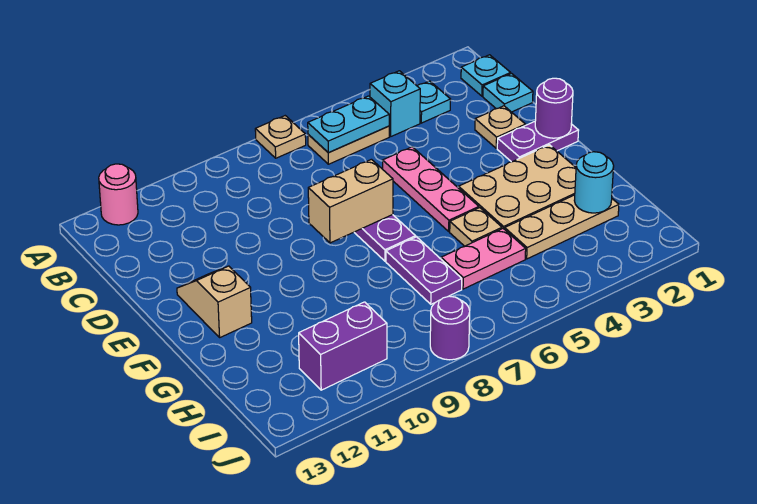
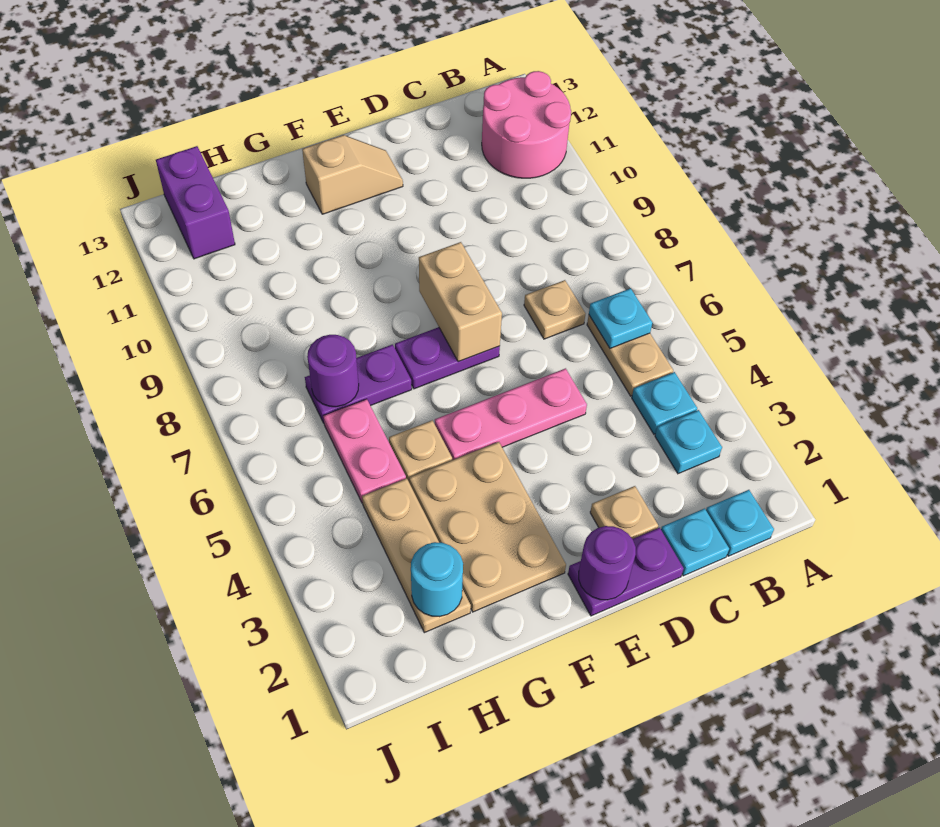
tan 1x1 plate [255,116,306,158] -> tan 1x1 plate moved to [524,280,585,339]
pink 1x1 round brick [99,164,138,225] -> pink 2x2 round brick [482,71,571,178]
cyan 1x1 brick [370,71,420,136] -> cyan 1x1 plate [632,372,697,434]
cyan 1x2 plate [308,96,389,153] -> cyan 1x1 plate [589,288,652,348]
purple 1x2 plate [497,122,579,162] -> purple 1x2 plate turned to [568,528,684,616]
purple 1x2 brick [299,302,387,390] -> purple 1x2 brick moved to [156,146,235,259]
purple 1x1 round brick [430,296,470,360] -> purple 1x1 round brick moved to [307,335,359,407]

